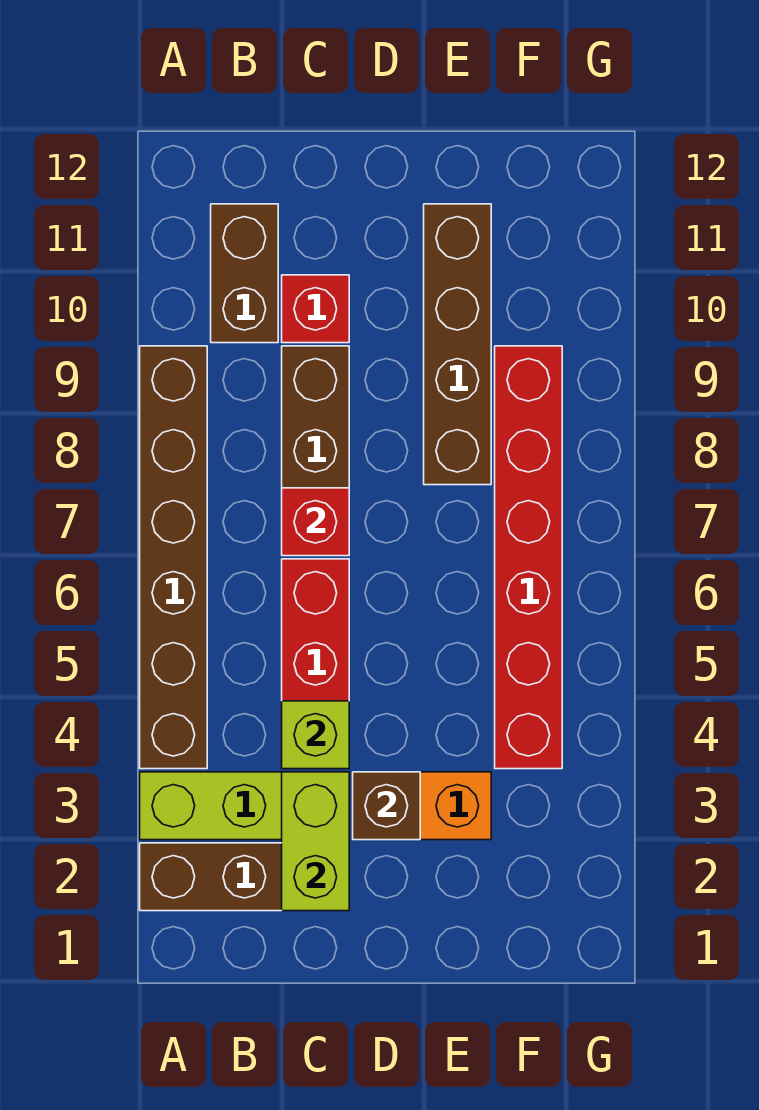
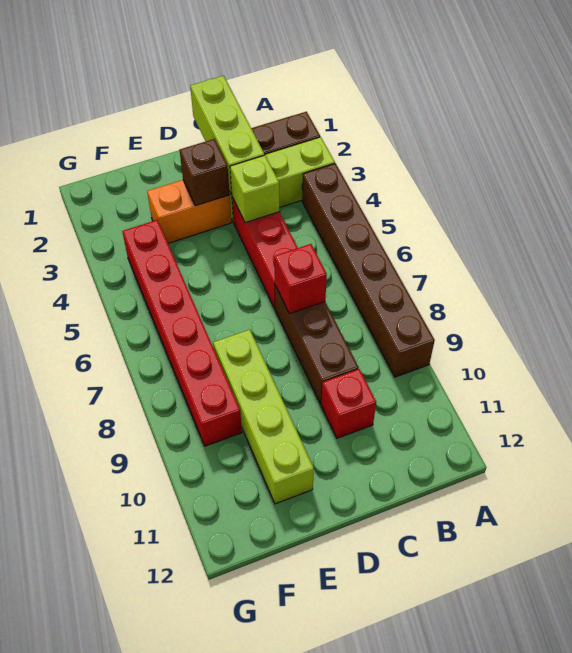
brown 1x2 brick [211,204,278,343] -> none
lime 1x2 brick [282,772,349,911] -> lime 1x3 brick [190,76,264,194]
brown 1x4 brick [424,204,491,485] -> lime 1x4 brick [213,330,314,504]

